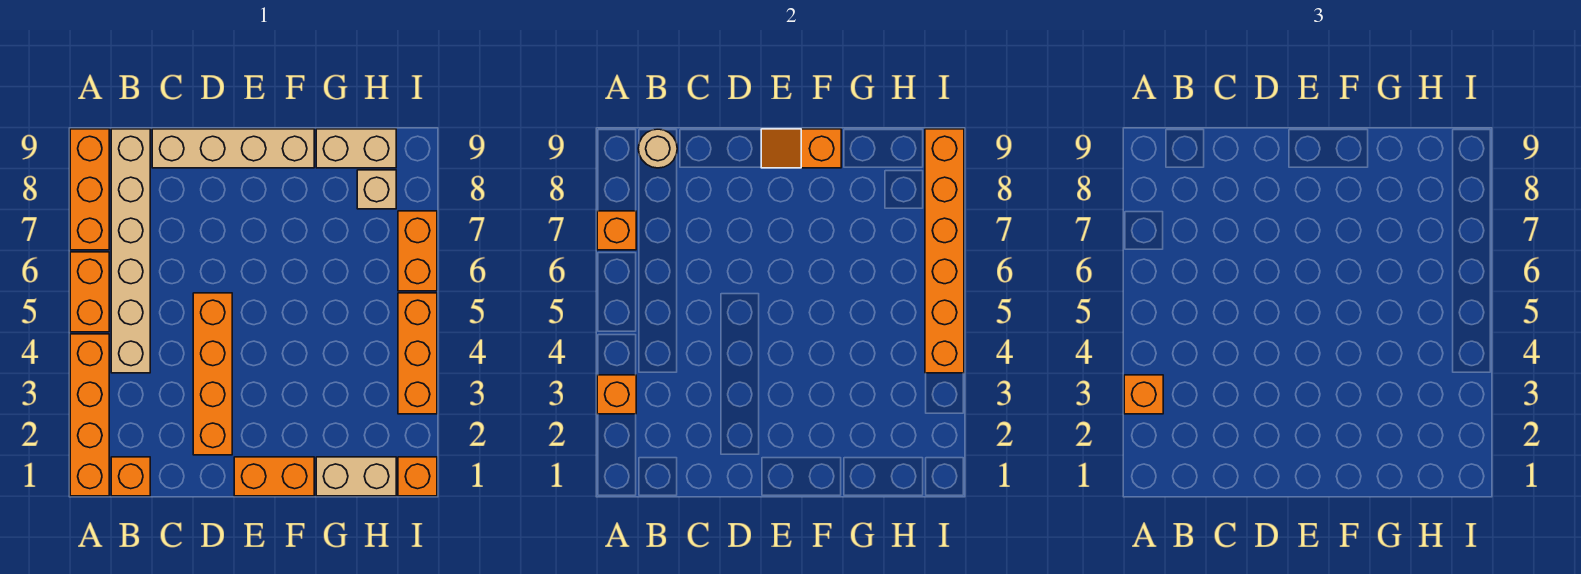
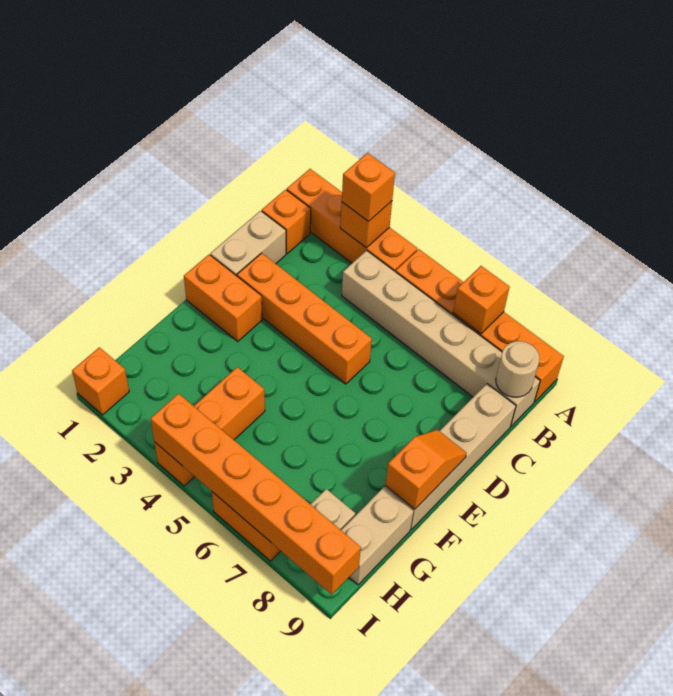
orange 1x2 brick [234,457,314,496] -> orange 1x2 brick turned to [184,255,262,341]
tan 1x2 brick [316,457,396,496] -> tan 1x2 brick moved to [210,211,286,276]
orange 1x3 brick [398,293,437,414] -> orange 1x3 brick turned to [154,367,265,486]

